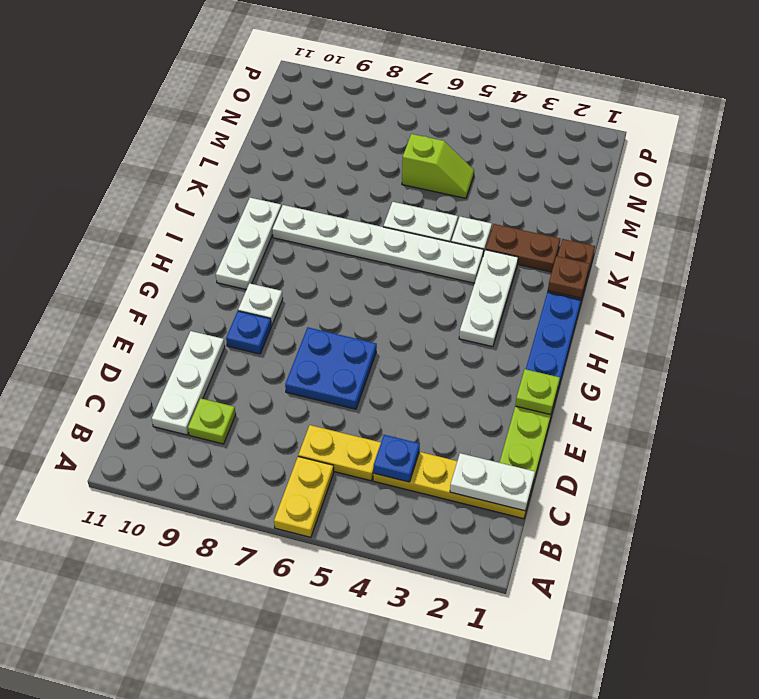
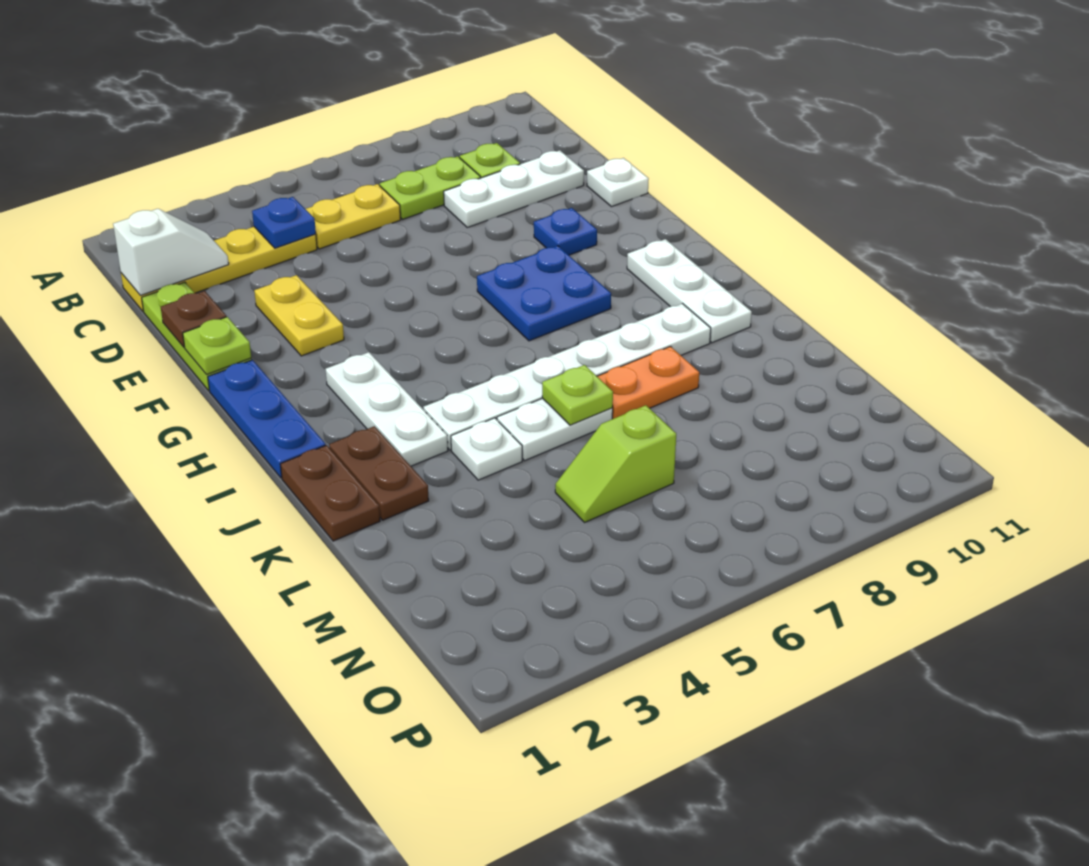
yellow 1x2 plate [274,457,334,537] -> yellow 1x2 plate moved to [254,275,344,356]
white 1x2 plate [450,453,535,511] -> white 1x2 slope [113,209,229,296]
none -> lime 1x2 plate [380,156,481,219]
white 1x3 plate [152,331,225,435] -> white 1x3 plate turned to [444,150,584,227]
blue 2x2 plate [285,327,377,409] -> blue 2x2 plate moved to [477,246,611,341]
white 1x1 plate [238,283,283,326] -> white 1x1 plate moved to [587,158,649,207]
brown 1x1 plate [548,256,590,298] -> brown 1x1 plate moved to [161,291,226,347]
brown 1x2 plate [486,224,560,272] -> brown 1x2 plate turned to [329,426,429,520]
none -> lime 1x1 plate [542,365,613,425]
none -> orange 1x2 plate [597,346,699,419]

